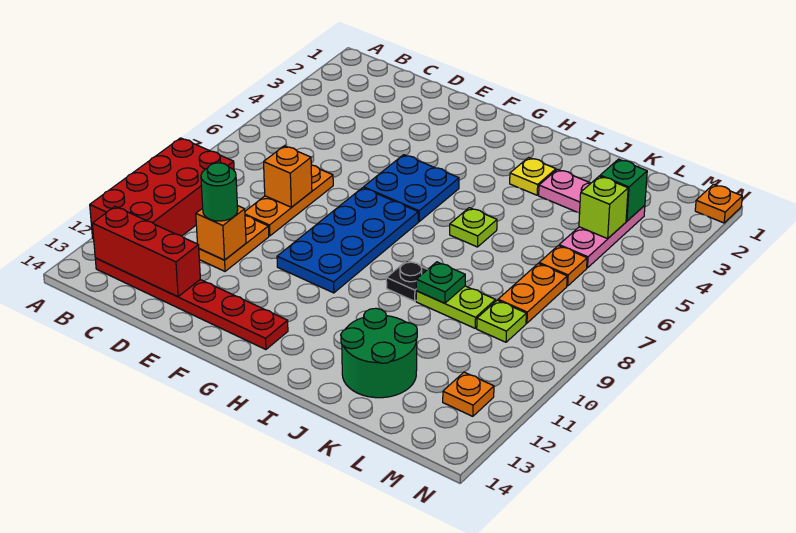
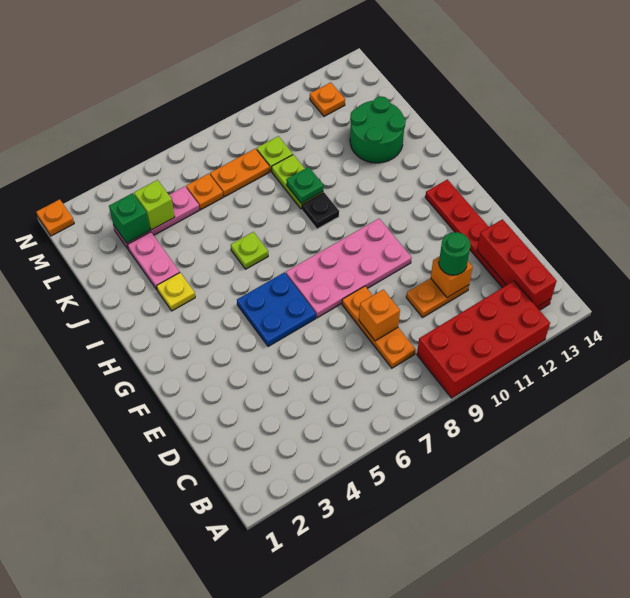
orange 1x3 plate [245,165,333,236] -> orange 1x3 plate turned to [342,286,416,368]
blue 2x4 plate [277,188,418,293] -> pink 2x4 plate [286,219,411,318]

